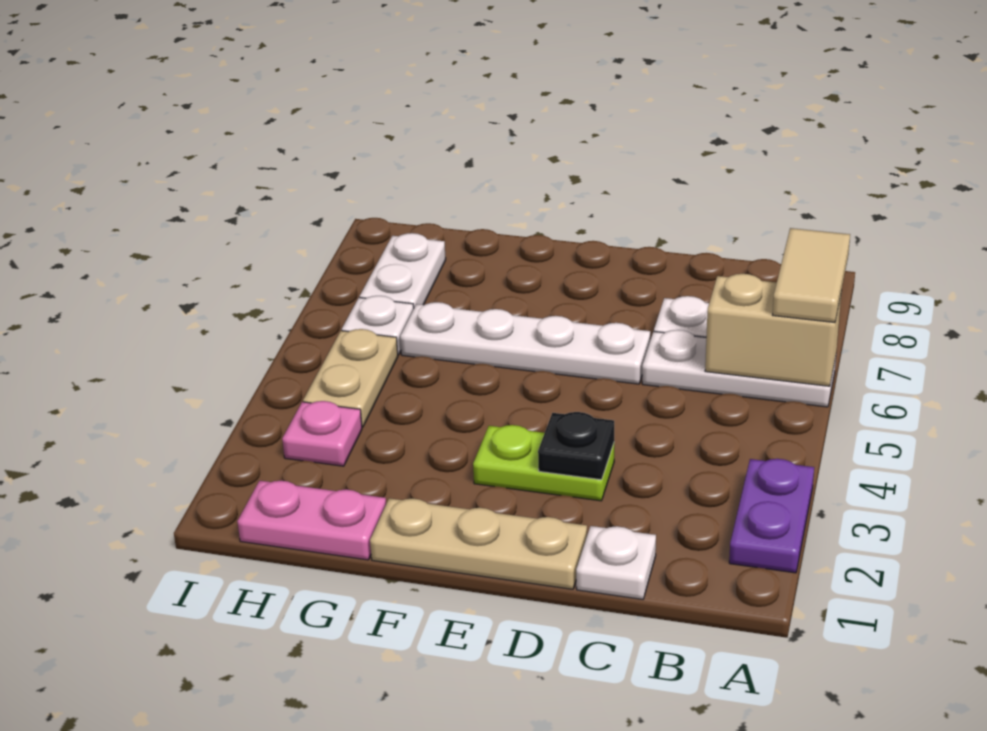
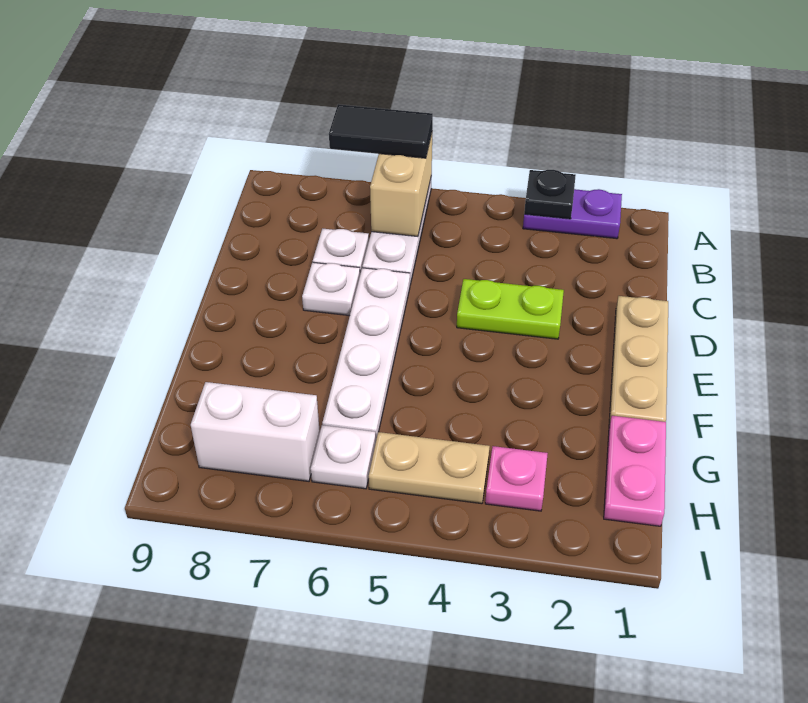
tan 1x2 tile [773,228,850,322] -> black 1x2 tile [329,104,433,158]
white 1x1 plate [576,526,656,599] -> white 1x1 plate moved to [302,262,360,316]
lime 1x2 plate [473,425,614,501] -> lime 1x2 plate turned to [457,279,564,339]
black 1x1 plate [538,412,614,480] -> black 1x1 plate moved to [524,170,576,219]
white 1x2 plate [360,233,446,307] -> white 1x2 brick [191,382,320,481]

